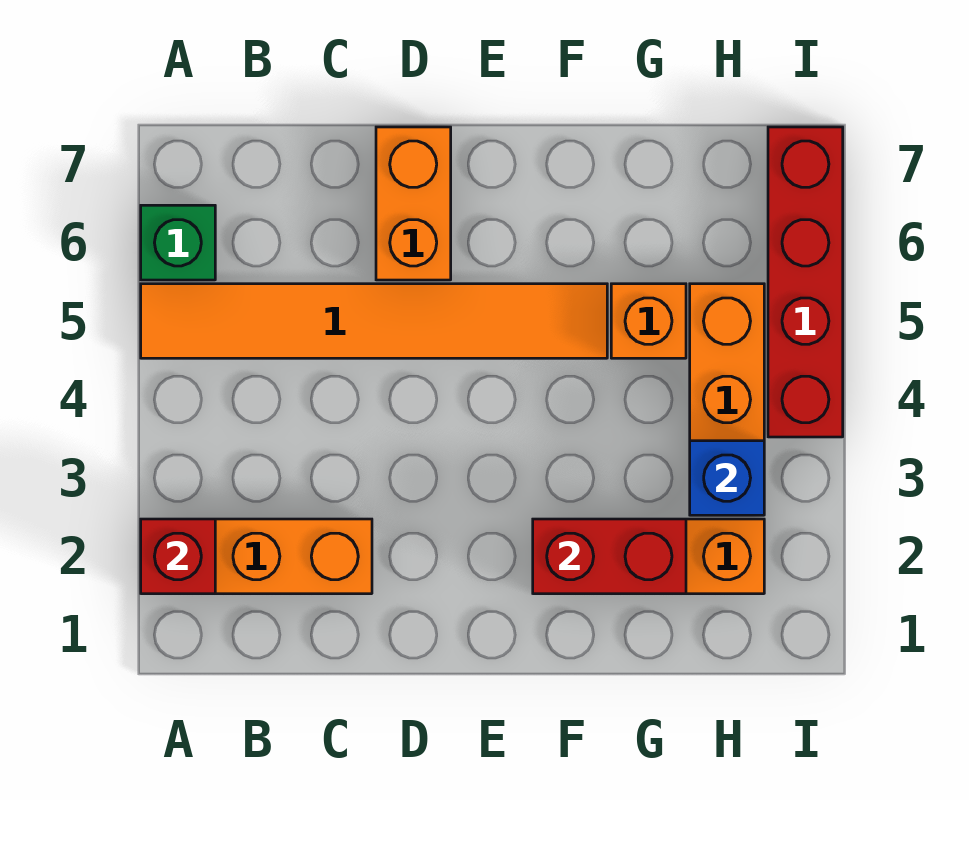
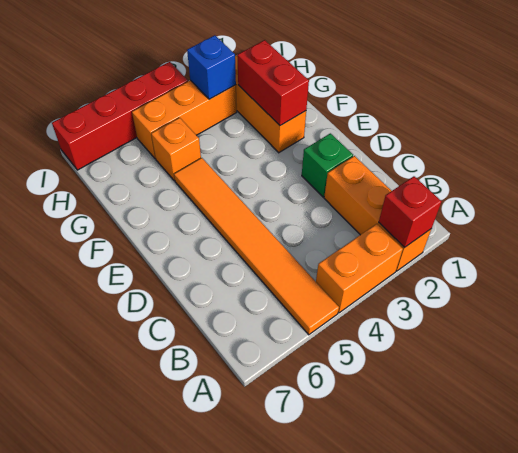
green 1x1 brick [141,205,215,280] -> green 1x1 brick moved to [302,133,353,197]
orange 1x2 brick [376,127,451,280] -> orange 1x2 brick moved to [316,224,403,313]

